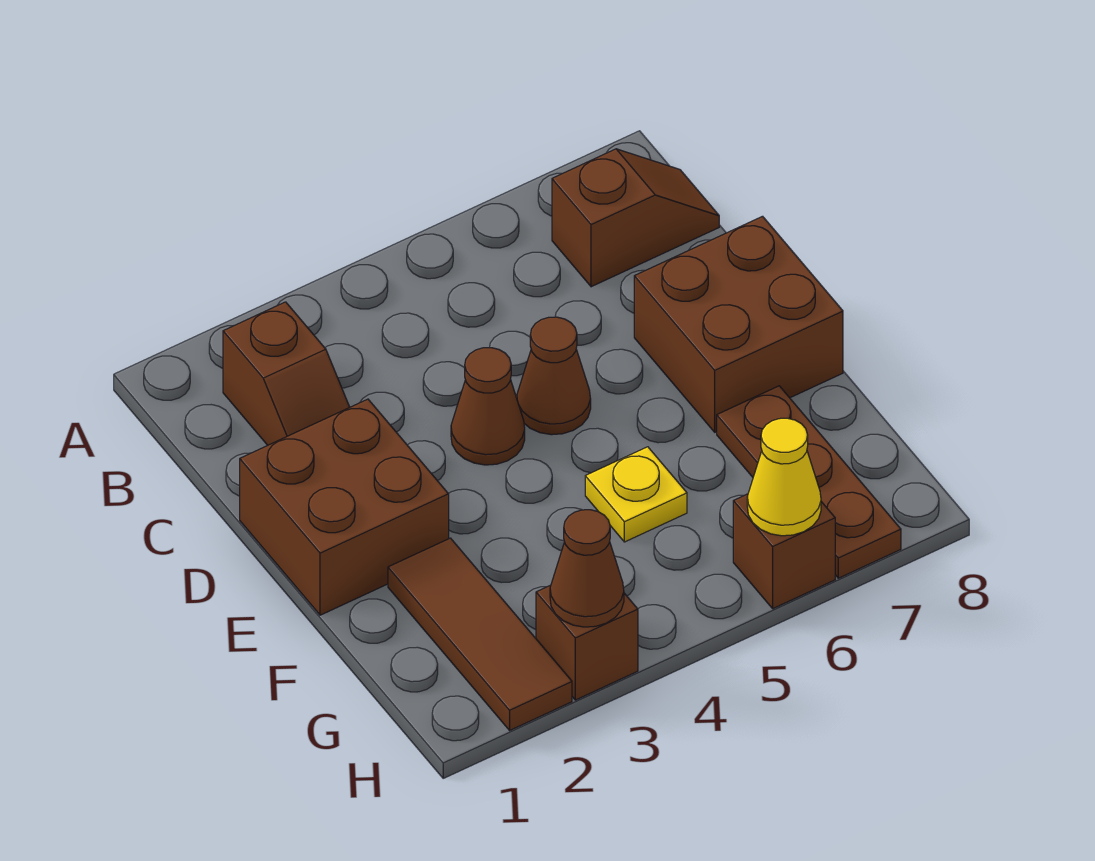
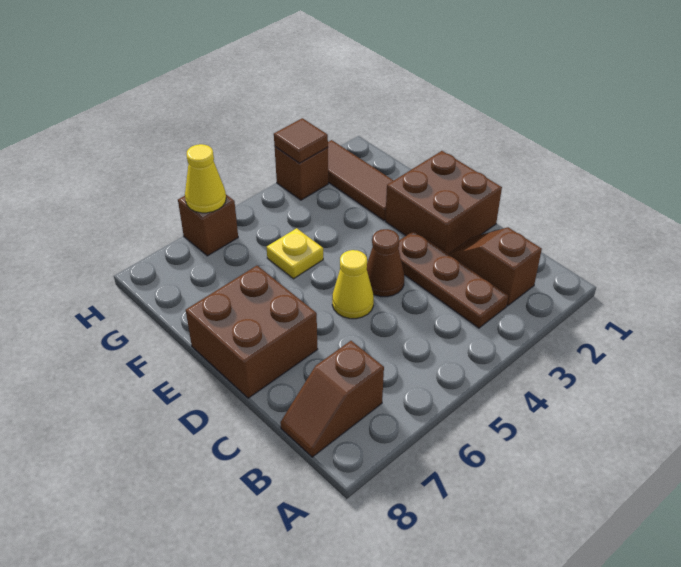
brown 1x1 cone [517,317,591,435] -> yellow 1x1 cone [332,250,374,319]
brown 1x3 plate [717,386,901,578] -> brown 1x3 plate moved to [398,231,508,328]
brown 1x1 cone [550,510,624,627] -> brown 1x1 tile [274,118,328,163]

